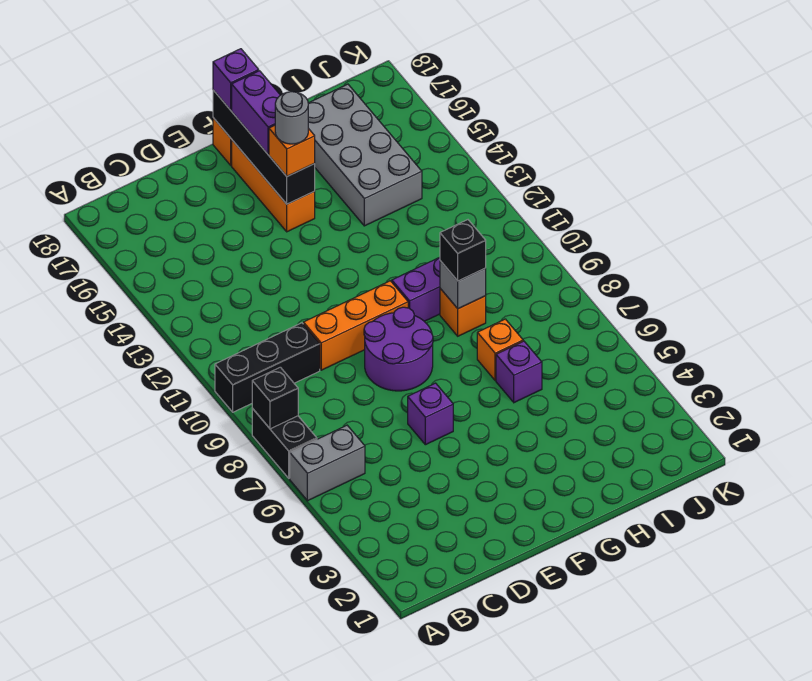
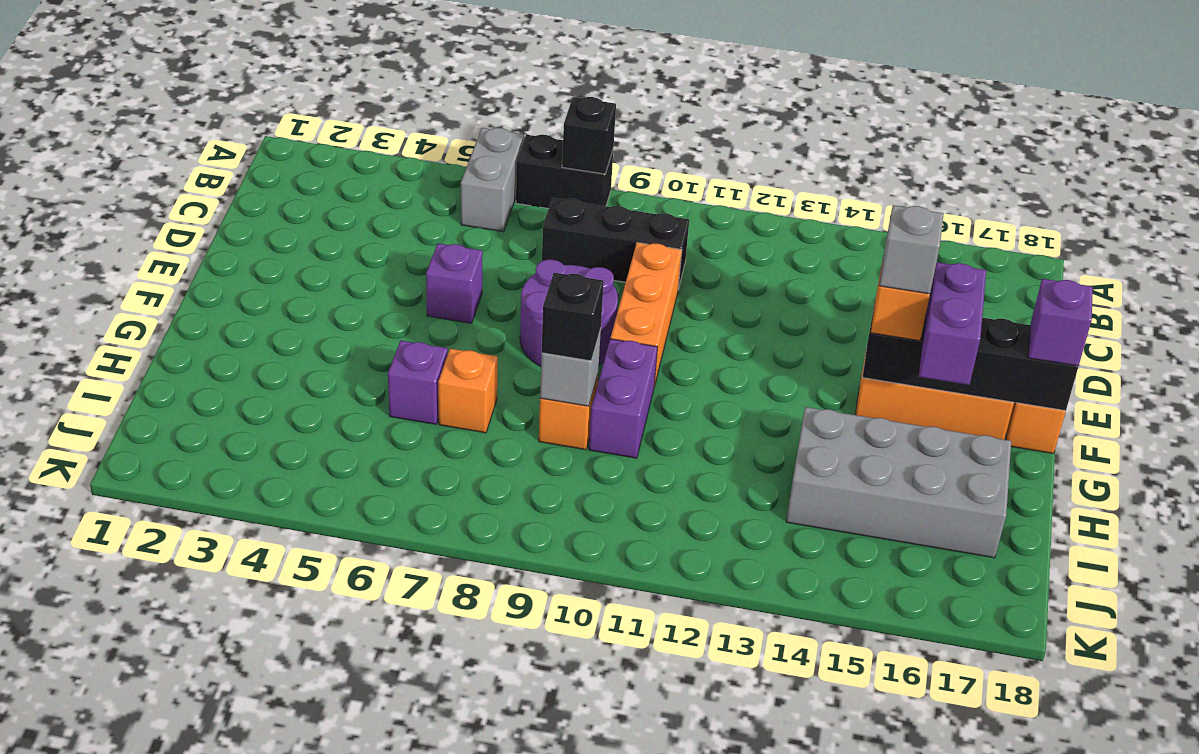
black 1x3 brick [215,323,320,412] -> black 1x3 brick turned to [542,198,689,289]
grey 1x1 round brick [275,92,308,144] -> grey 1x1 brick [879,205,944,294]
purple 1x2 brick [232,71,280,154] -> purple 1x2 brick turned to [919,262,986,385]

